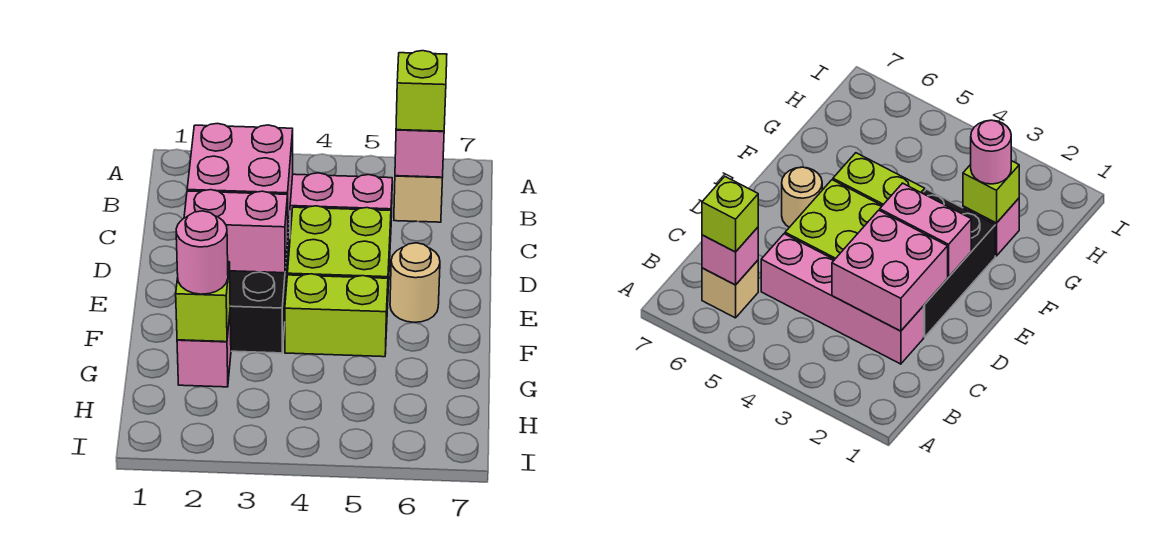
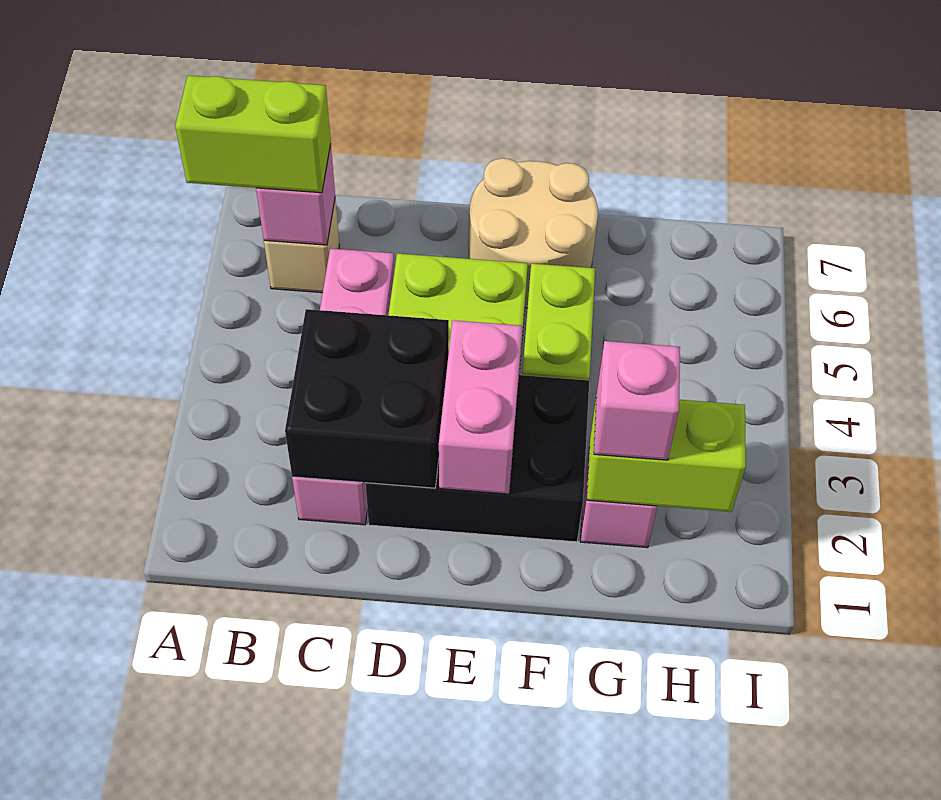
lime 1x1 brick [396,51,447,131] -> lime 1x2 brick [175,75,331,193]
pink 2x2 brick [187,123,293,228] -> black 2x2 brick [285,309,449,488]
tan 1x1 round brick [390,243,440,322] -> tan 2x2 round brick [469,158,598,308]
lime 1x1 brick [176,262,230,342] -> lime 1x2 brick [587,395,746,512]
pink 1x1 round brick [176,211,228,294] -> pink 1x1 brick [594,341,680,460]

